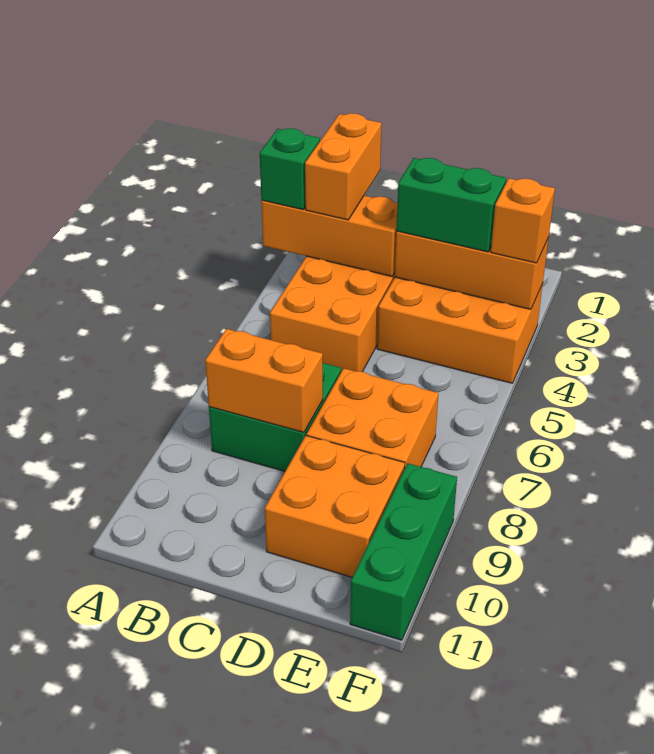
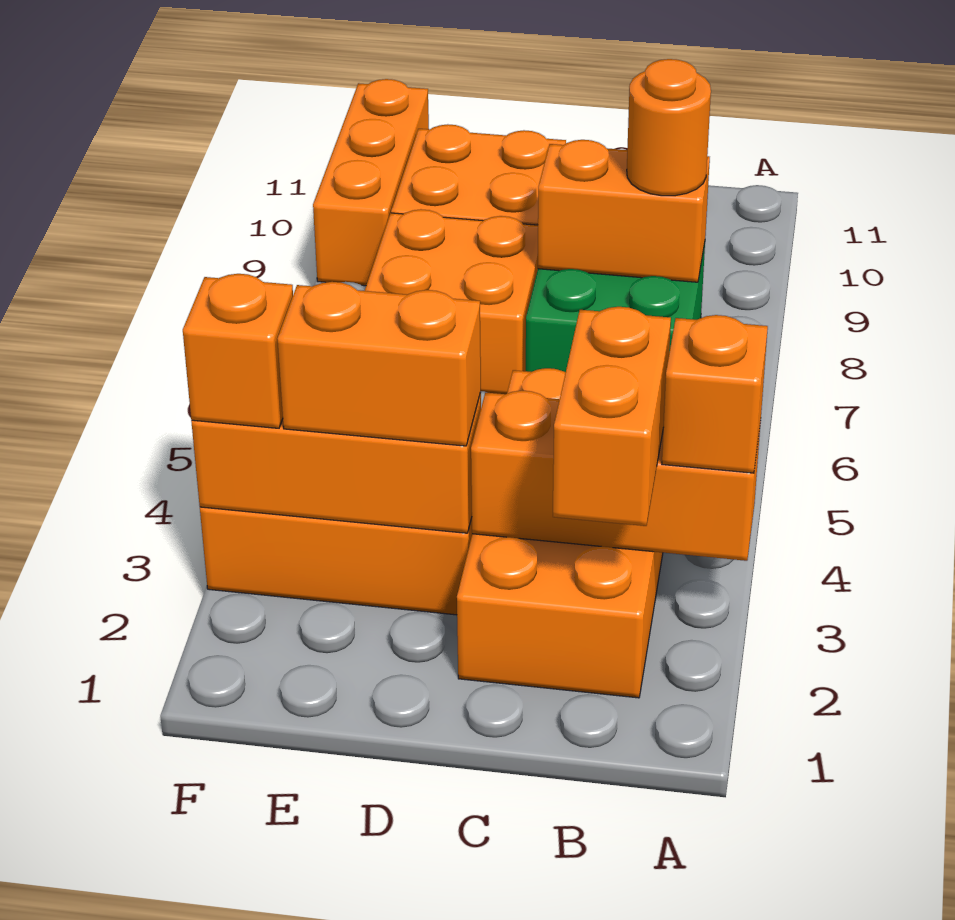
green 1x1 brick [260,128,320,210] -> orange 1x1 brick [662,315,768,473]
none -> orange 1x1 round brick [627,59,711,196]
green 1x2 brick [396,158,506,252] -> orange 1x2 brick [278,282,481,446]
green 1x3 brick [350,463,457,640] -> orange 1x3 brick [313,79,429,286]

